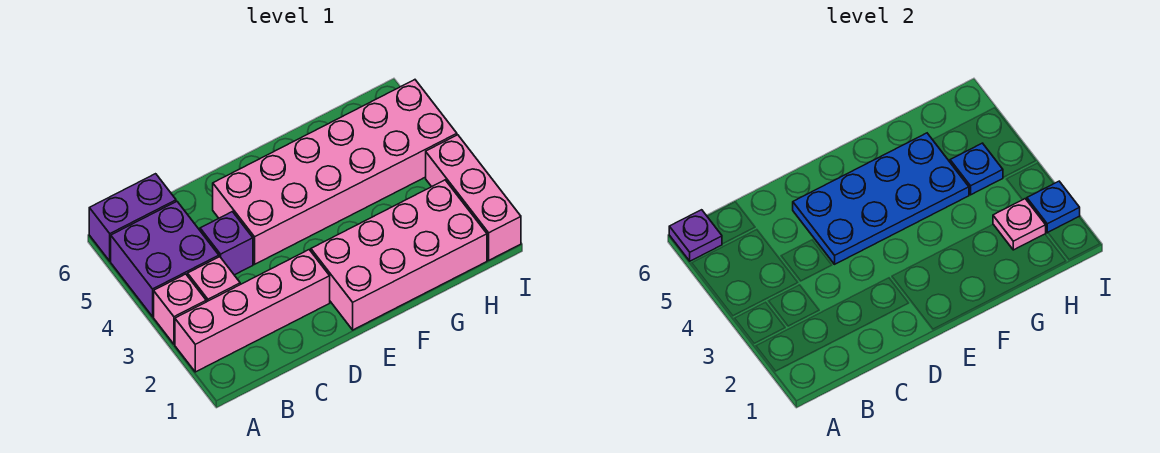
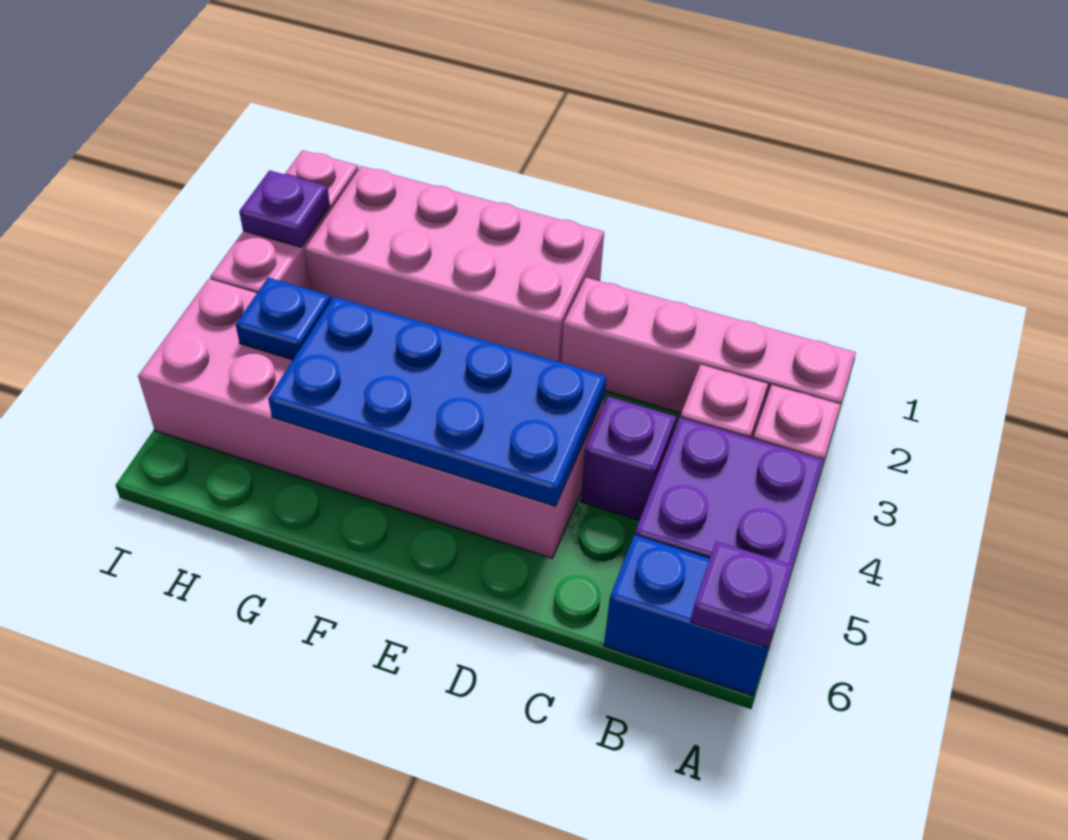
purple 1x2 brick [89,174,176,261] -> blue 1x2 brick [604,535,768,696]
pink 1x1 plate [993,199,1046,250] -> none
blue 1x1 plate [1027,181,1080,233] -> purple 1x1 plate [239,170,330,247]

